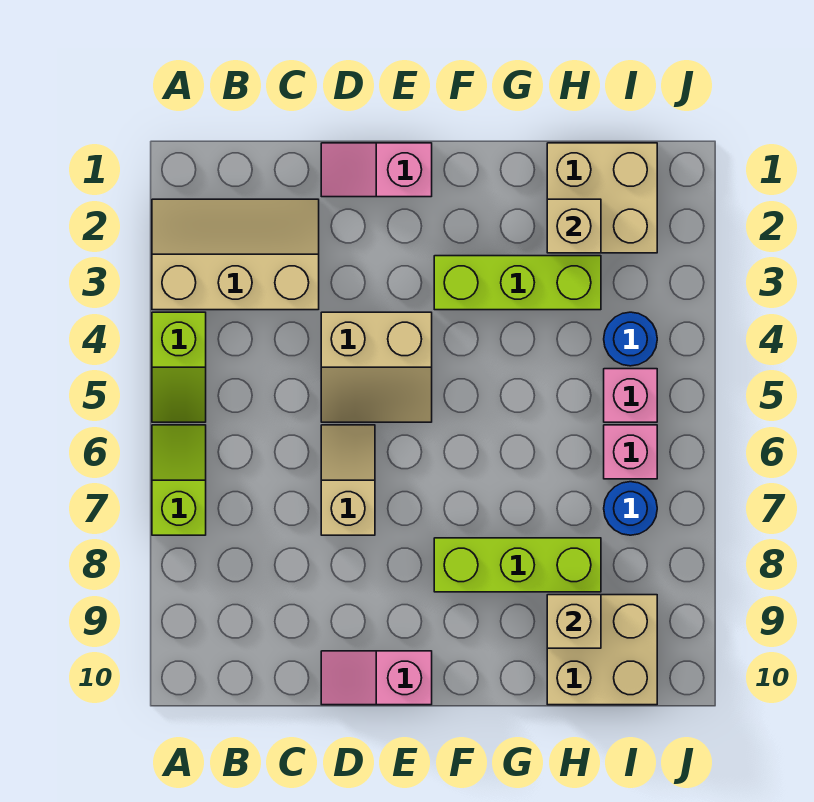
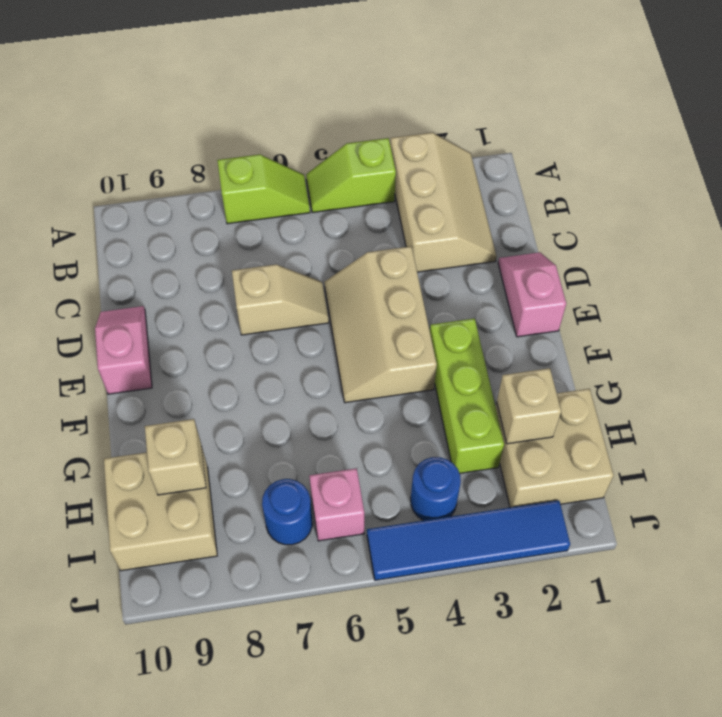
tan 2x2 slope [321,312,432,422] -> tan 2x3 slope [324,246,437,403]
lime 1x3 brick [434,538,601,592] -> none
pink 1x1 brick [604,369,657,422] -> none
none -> blue 1x4 tile [367,500,570,580]

